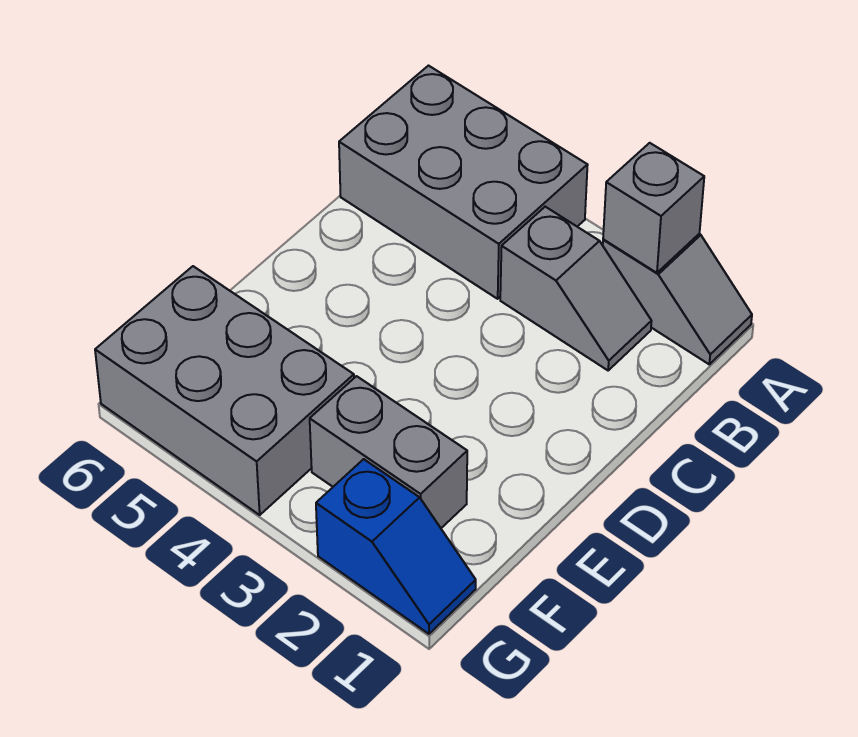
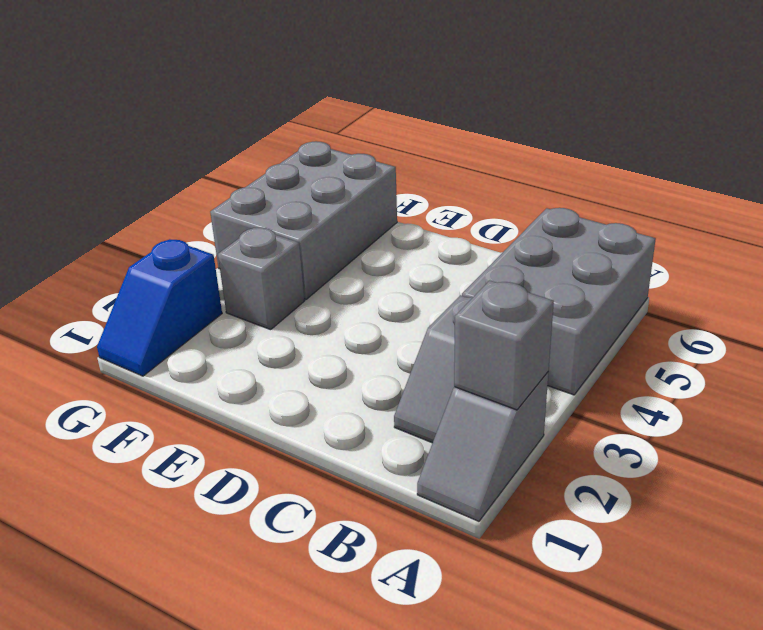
grey 1x2 brick [310,376,467,528] -> grey 1x1 brick [218,228,305,330]

